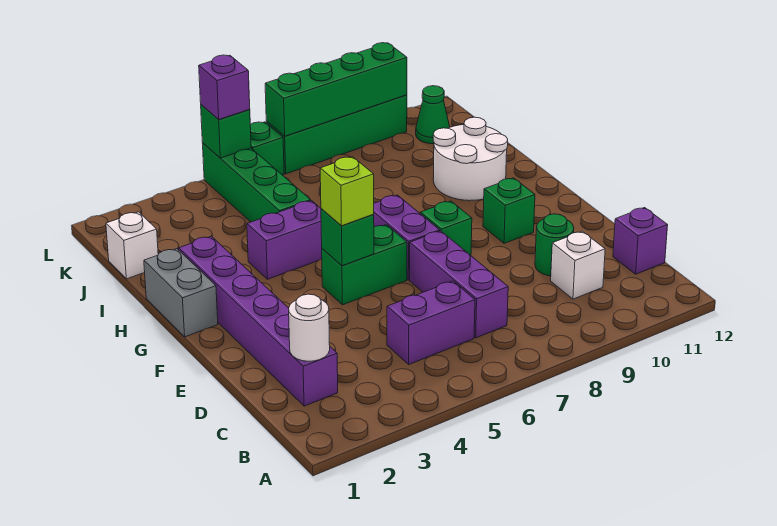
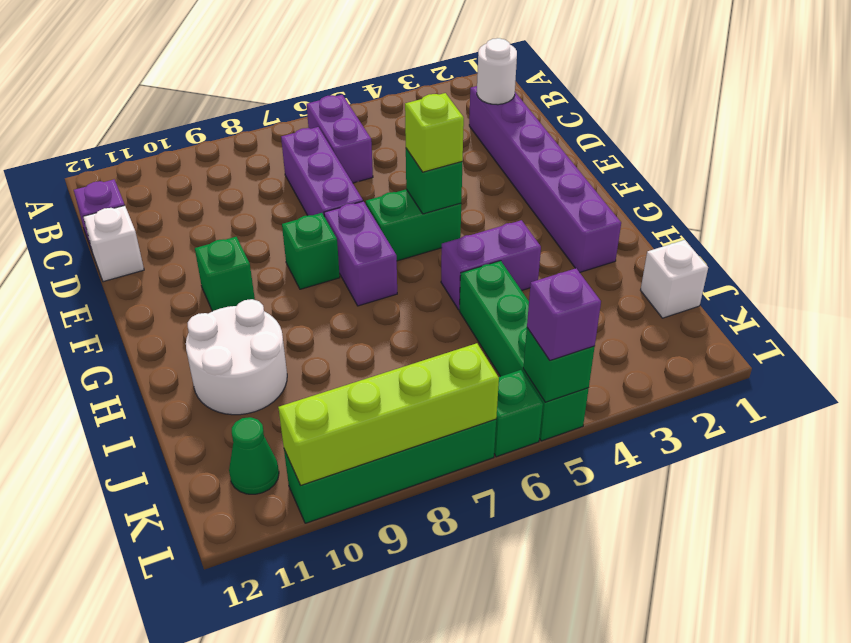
purple 1x2 brick [387,281,475,364] -> purple 1x2 brick turned to [307,95,373,183]
white 1x1 brick [551,231,605,299] -> white 1x1 brick moved to [83,205,144,282]
green 1x1 round brick [535,214,574,276] -> none
grey 1x2 brick [144,249,218,337] -> none
green 1x4 brick [265,43,407,136] -> lime 1x4 brick [278,343,499,485]

